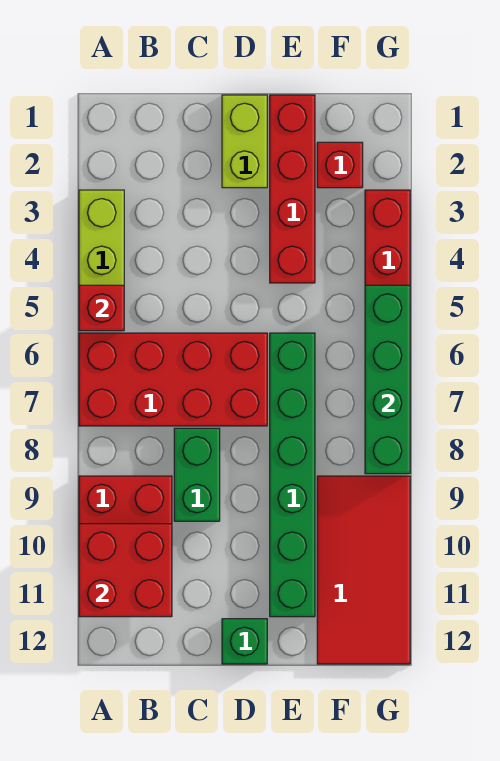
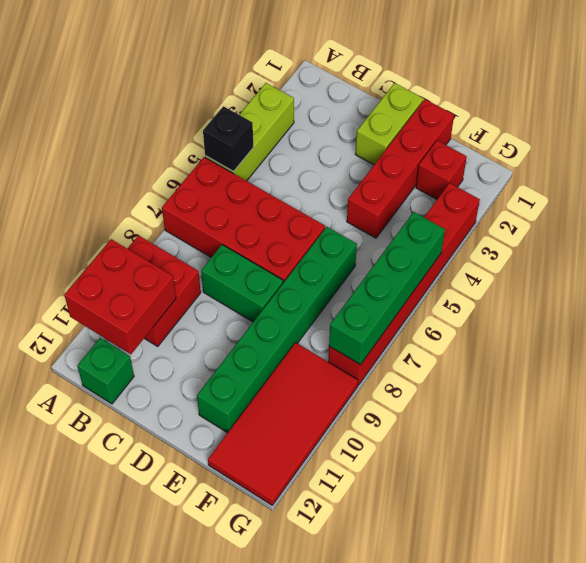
red 1x1 brick [79,285,124,331] -> black 1x1 brick [203,106,253,172]
green 1x2 brick [174,428,220,521] -> green 1x2 brick turned to [201,245,283,322]
green 1x1 brick [222,619,267,664] -> green 1x1 brick moved to [78,338,134,404]

